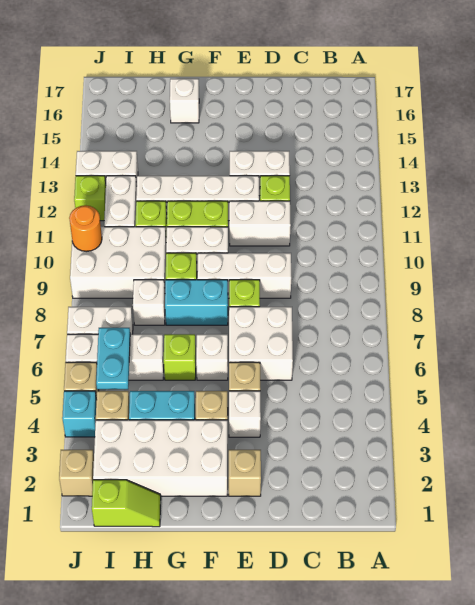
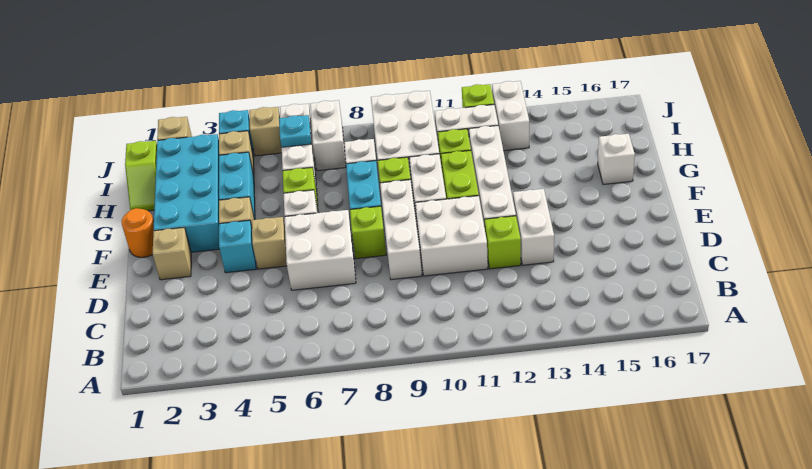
white 1x2 brick [229,201,291,246] -> white 2x2 brick [415,196,488,276]
white 1x1 brick [229,391,261,437] -> cyan 1x1 brick [219,220,256,273]
white 2x4 brick [93,420,227,496] -> cyan 2x4 brick [154,134,219,252]
cyan 1x2 plate [96,328,130,389] -> cyan 1x1 plate [279,115,311,147]
orange 1x1 round brick [69,205,102,251] -> orange 1x1 round brick moved to [122,208,154,257]

